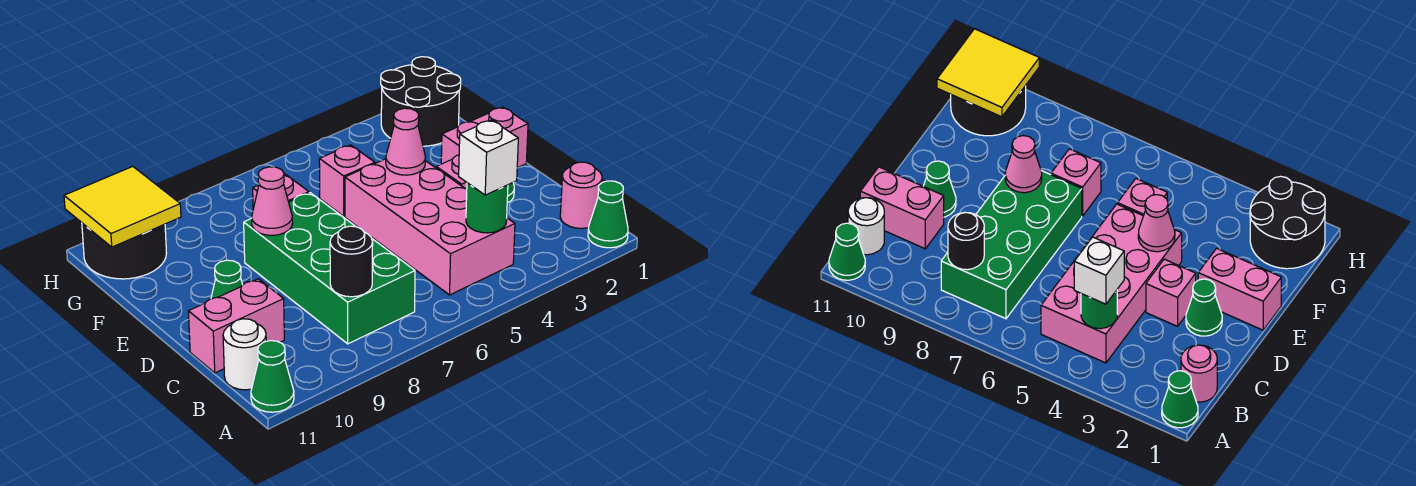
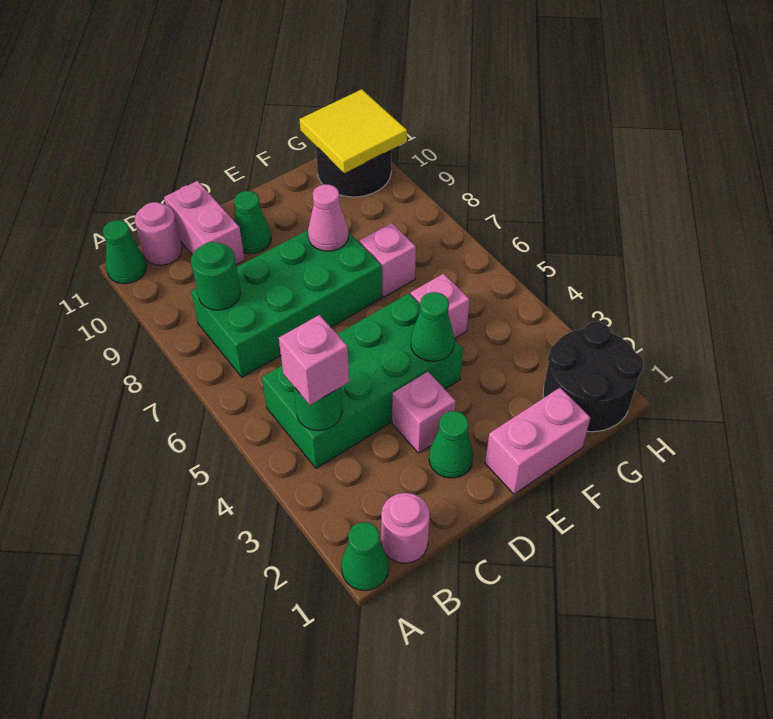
pink 2x4 brick [345,159,515,295] -> green 2x4 brick [262,293,463,469]
white 1x1 brick [459,120,518,195] -> pink 1x1 brick [279,315,349,405]
black 1x1 round brick [330,226,373,297] -> green 1x1 round brick [191,242,241,310]
white 1x1 round brick [223,319,266,390] -> pink 1x1 round brick [135,202,182,265]
pink 1x2 brick [441,107,528,168] -> pink 1x2 brick turned to [485,388,590,494]
pink 1x1 cone [386,108,425,175] -> green 1x1 cone [411,292,455,361]

